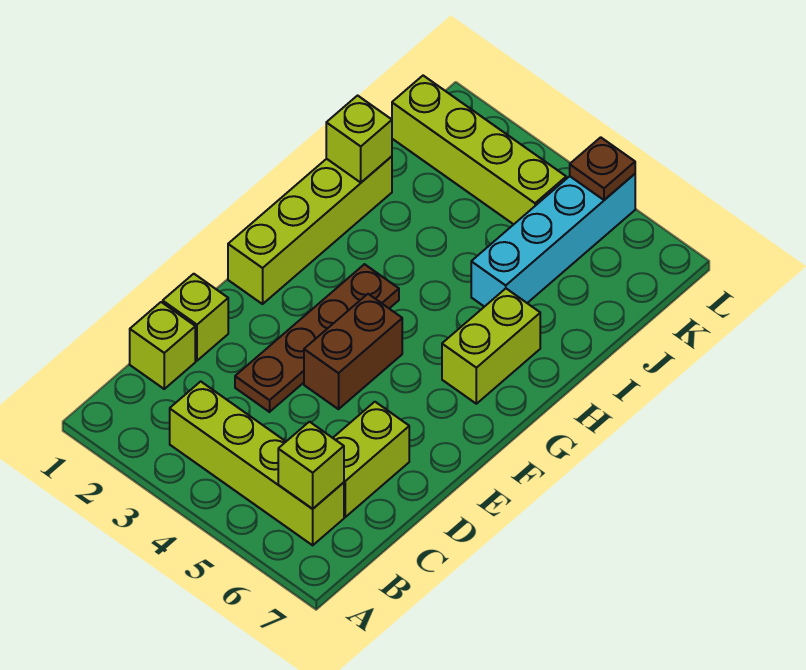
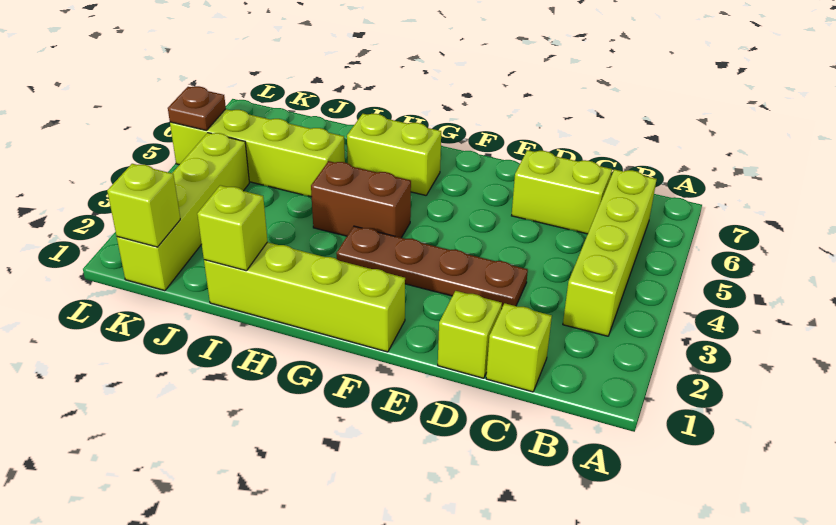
lime 1x1 brick [278,422,344,509] -> lime 1x1 brick moved to [107,164,180,247]
brown 1x2 brick [304,294,402,409] -> brown 1x2 brick moved to [311,161,411,238]
cyan 1x4 brick [471,174,635,307] -> lime 1x4 brick [170,109,345,197]

